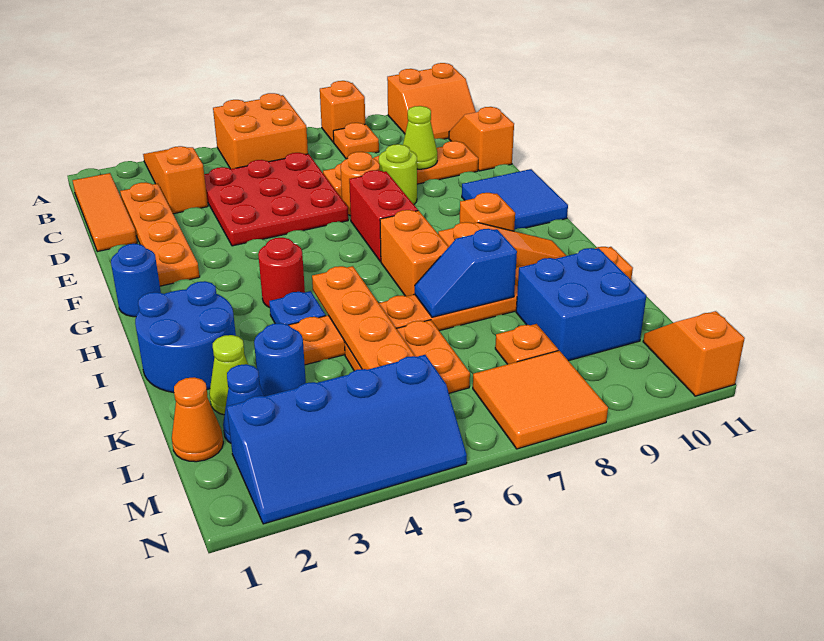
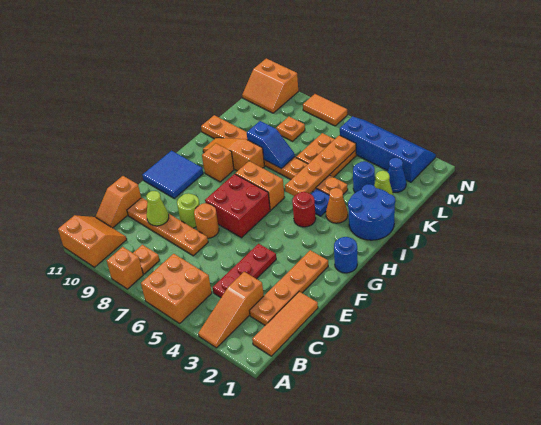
red 3x3 plate [204,153,348,246] -> red 1x3 plate [213,244,276,298]
red 1x2 brick [349,170,418,261] -> red 2x2 brick [205,174,270,238]
orange 1x2 brick [380,210,448,296] -> orange 1x2 brick turned to [235,161,285,210]
blue 2x2 brick [516,248,646,361] -> none
orange 1x1 cone [172,377,223,462] -> orange 1x1 cone moved to [326,188,348,223]
orange 2x2 tile [473,351,608,449] -> orange 1x2 tile [303,94,347,126]
orange 1x2 slope [643,311,745,396] -> orange 2x2 slope [242,58,298,113]

